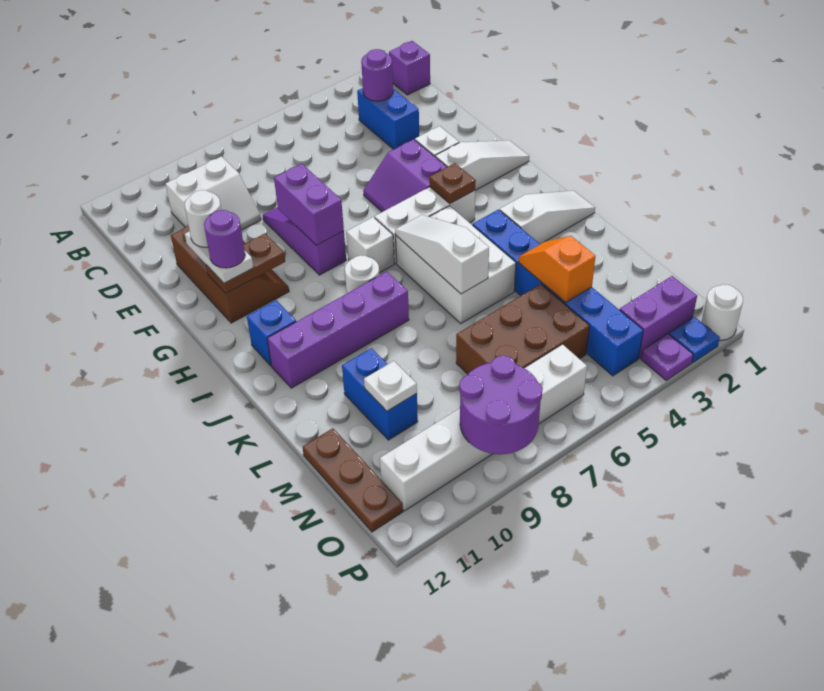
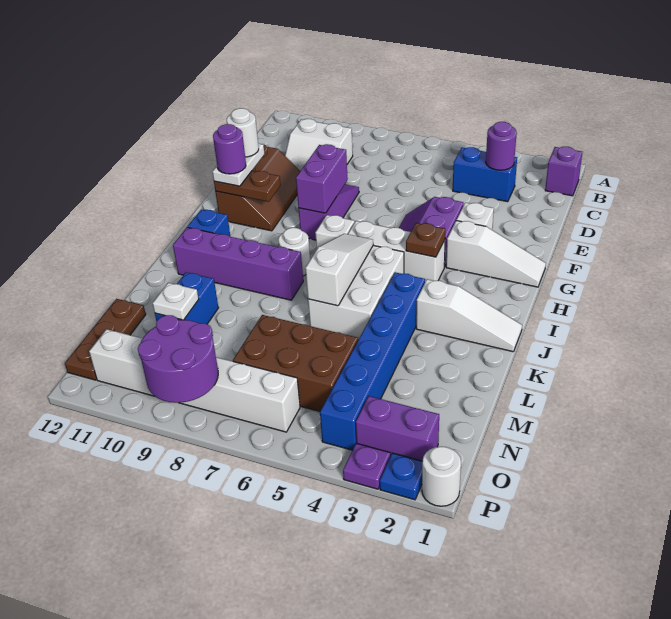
blue 1x2 brick [357,88,419,149] -> blue 1x2 brick turned to [453,147,517,202]
orange 1x2 slope [518,236,596,303] -> none

